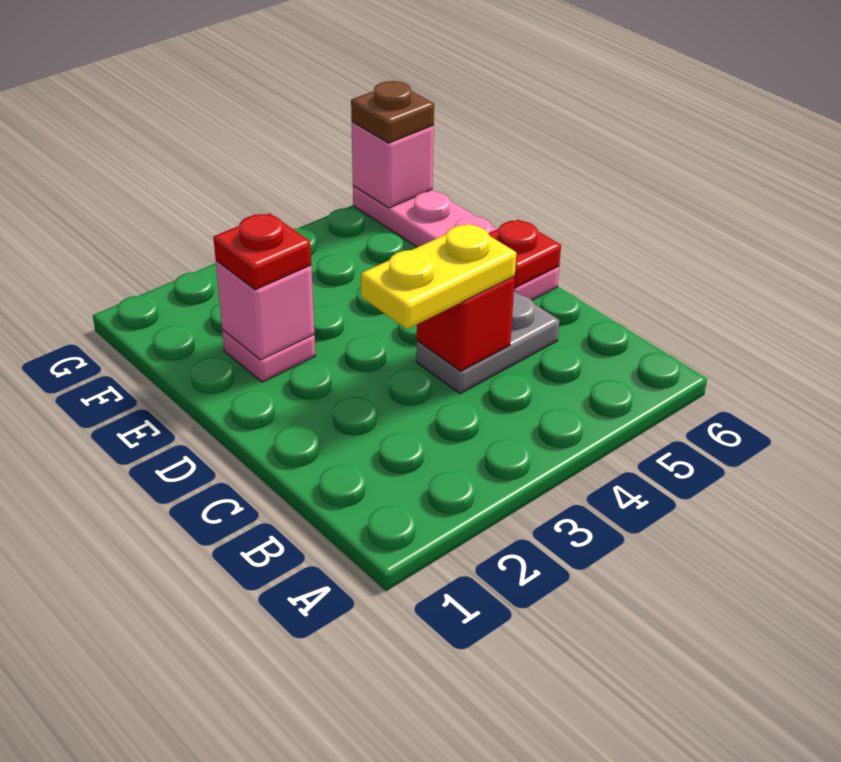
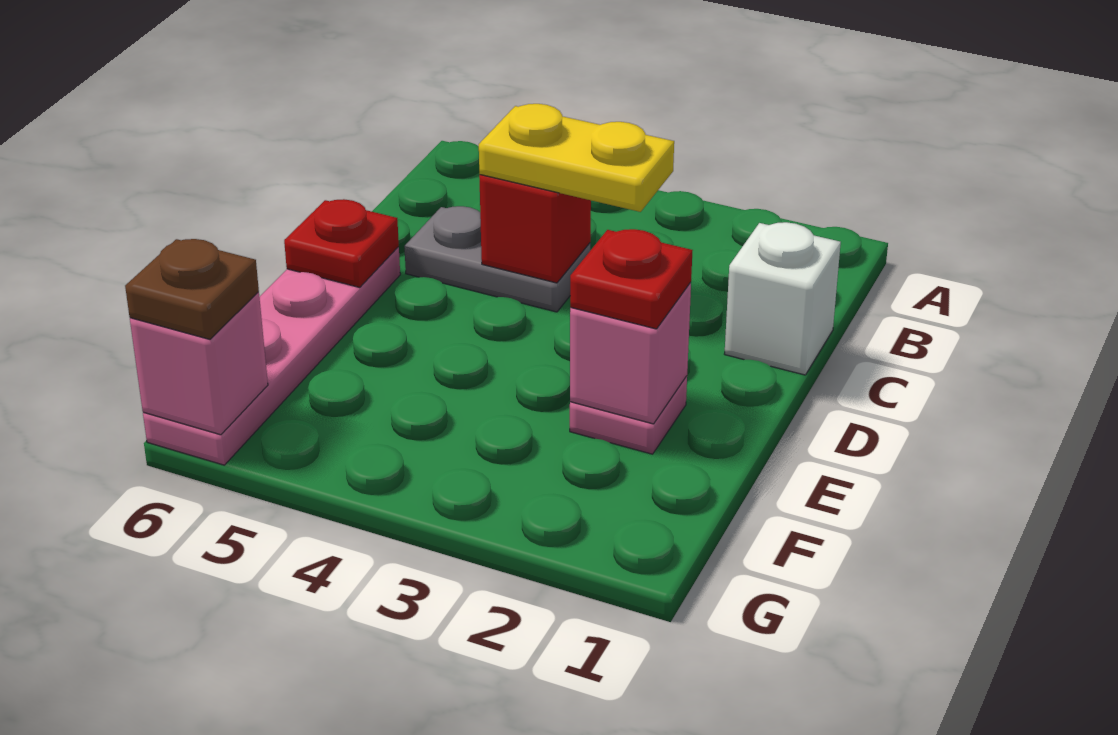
none -> white 1x1 brick [725,222,841,375]

